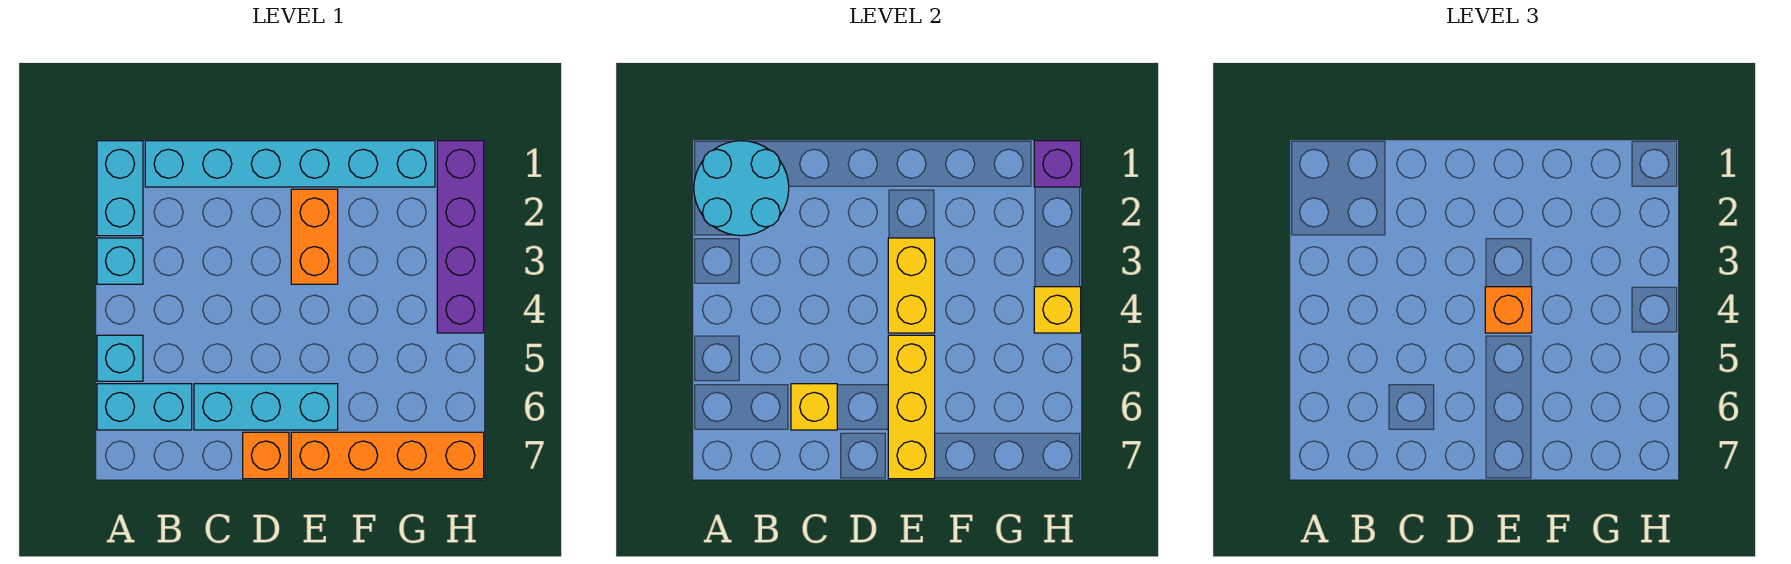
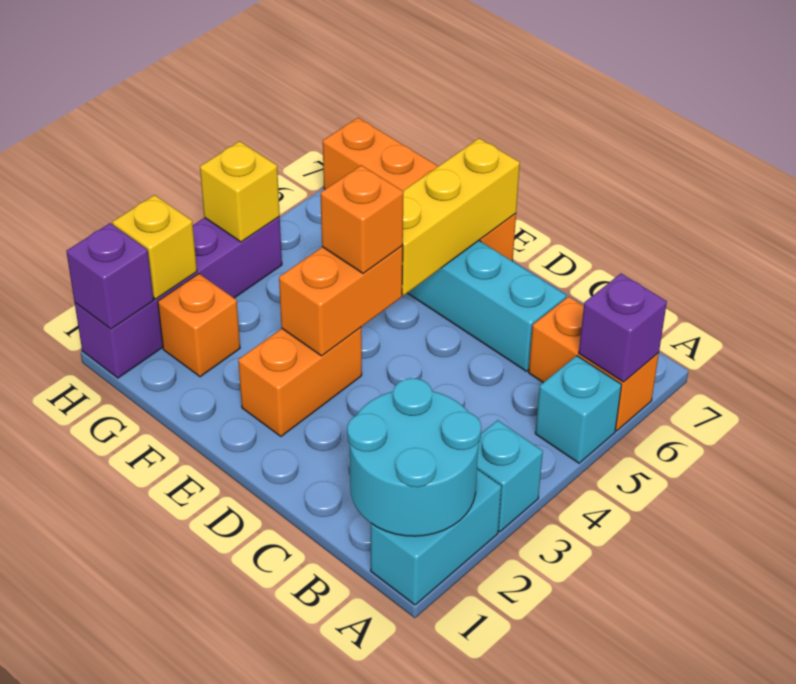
cyan 1x2 brick [97,384,192,430] -> orange 1x2 brick [529,296,659,431]
none -> purple 1x1 brick [579,274,667,382]
cyan 1x6 brick [145,141,435,187] -> none
yellow 1x1 brick [791,384,837,430] -> yellow 1x1 brick moved to [112,195,197,299]
orange 1x1 brick [243,432,289,479] -> orange 1x1 brick moved to [158,274,240,377]
yellow 1x2 brick [888,238,935,333] -> orange 1x2 brick [279,246,403,356]

